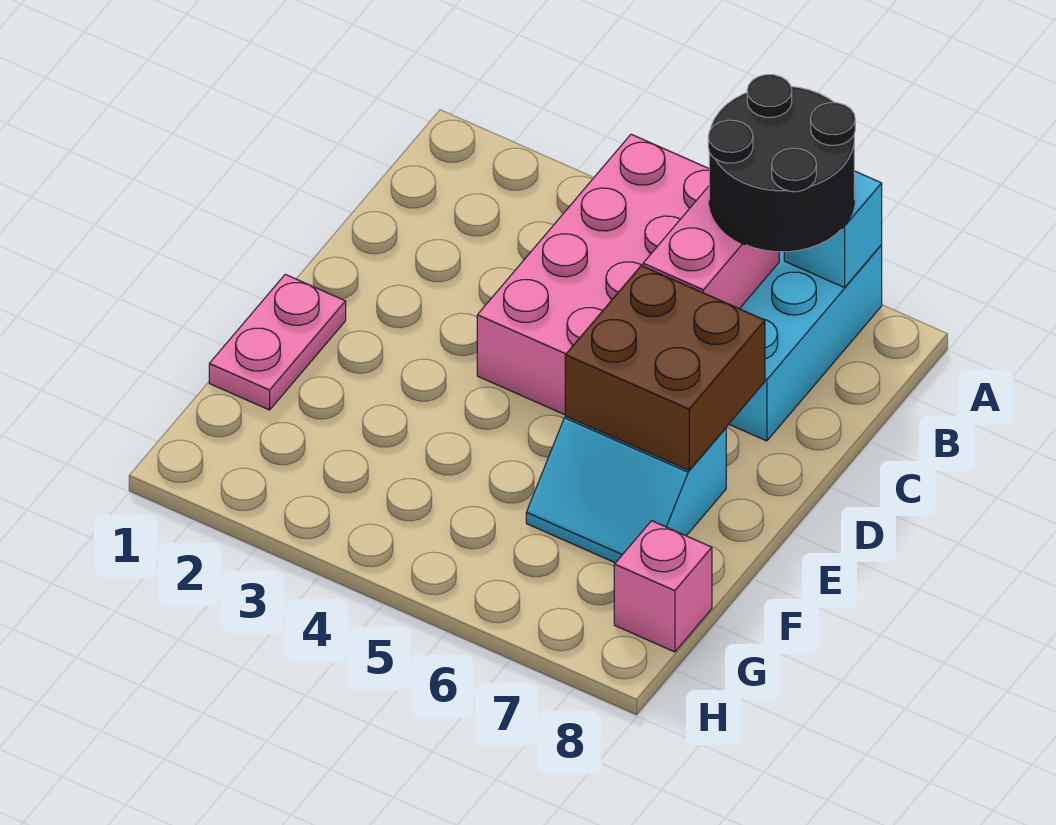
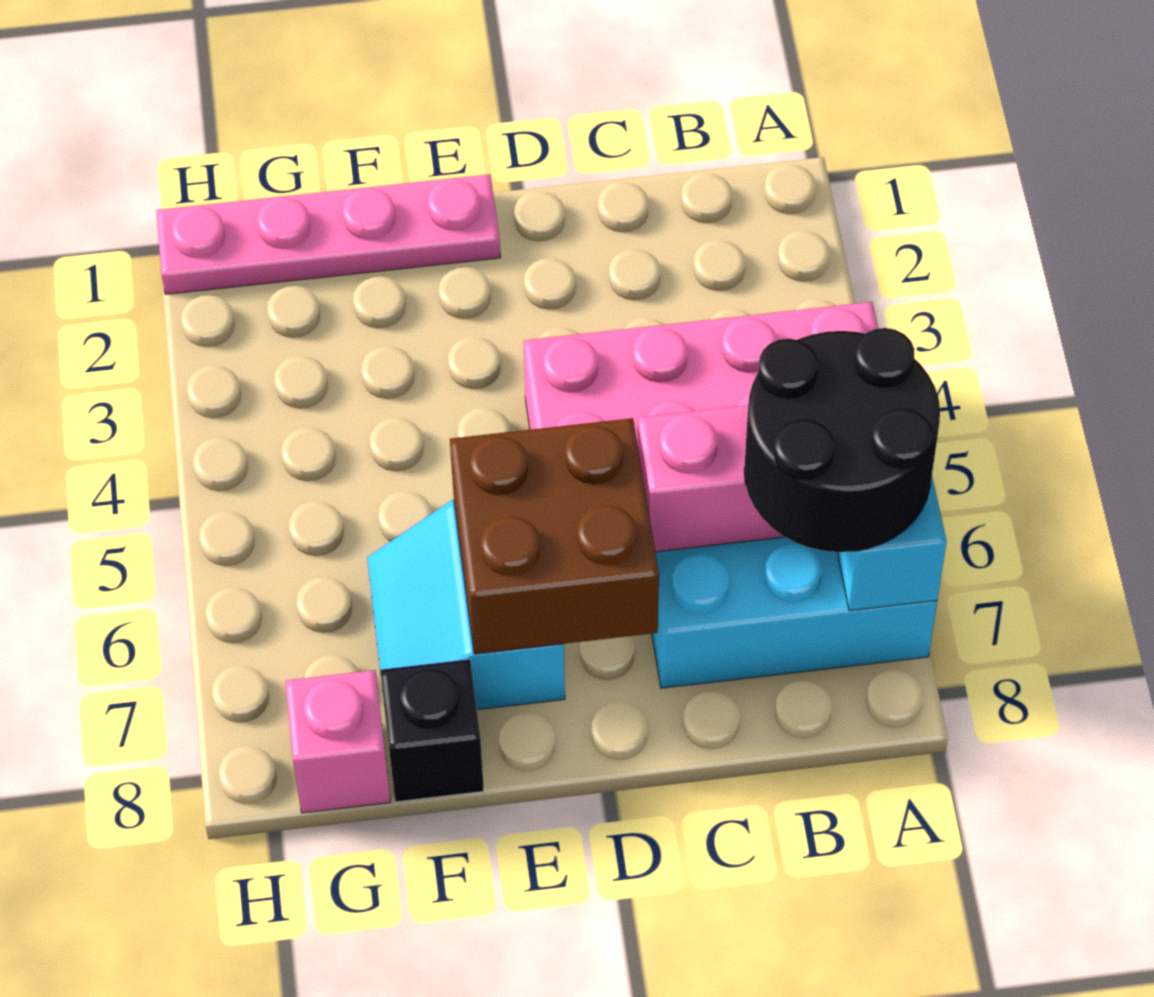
pink 1x2 plate [209,274,346,410] -> pink 1x4 plate [156,174,501,294]
none -> black 1x1 brick [380,659,484,802]

